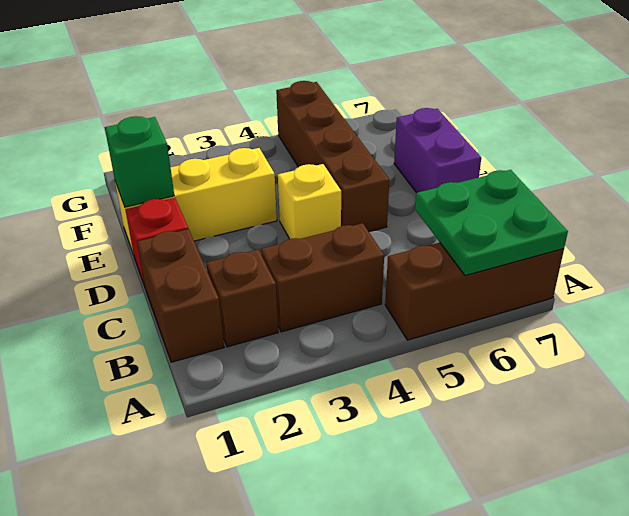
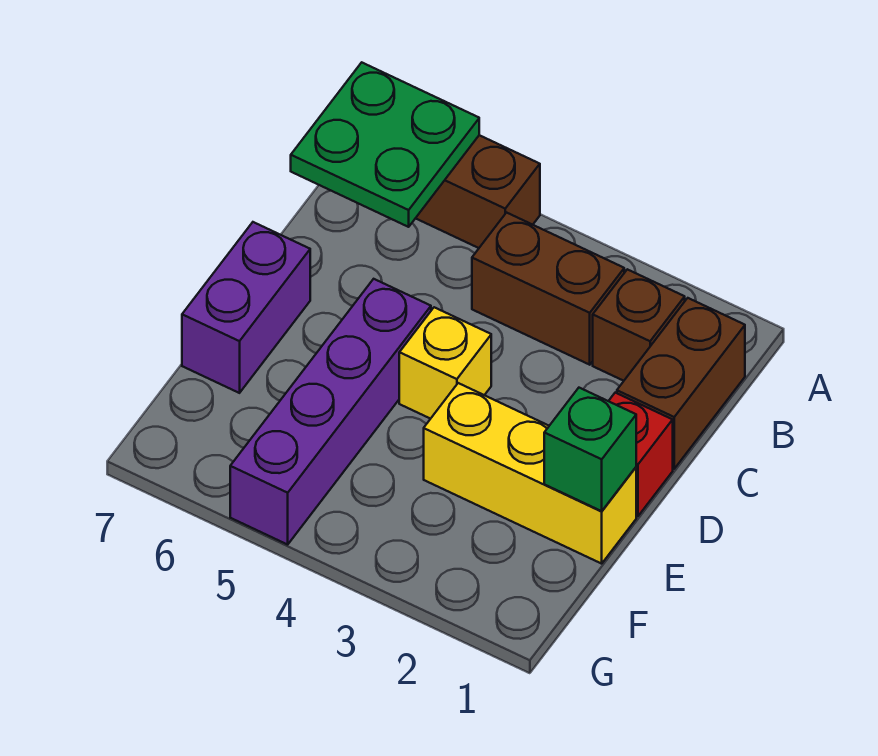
brown 1x4 brick [276,81,389,232] -> purple 1x4 brick [230,279,431,545]

